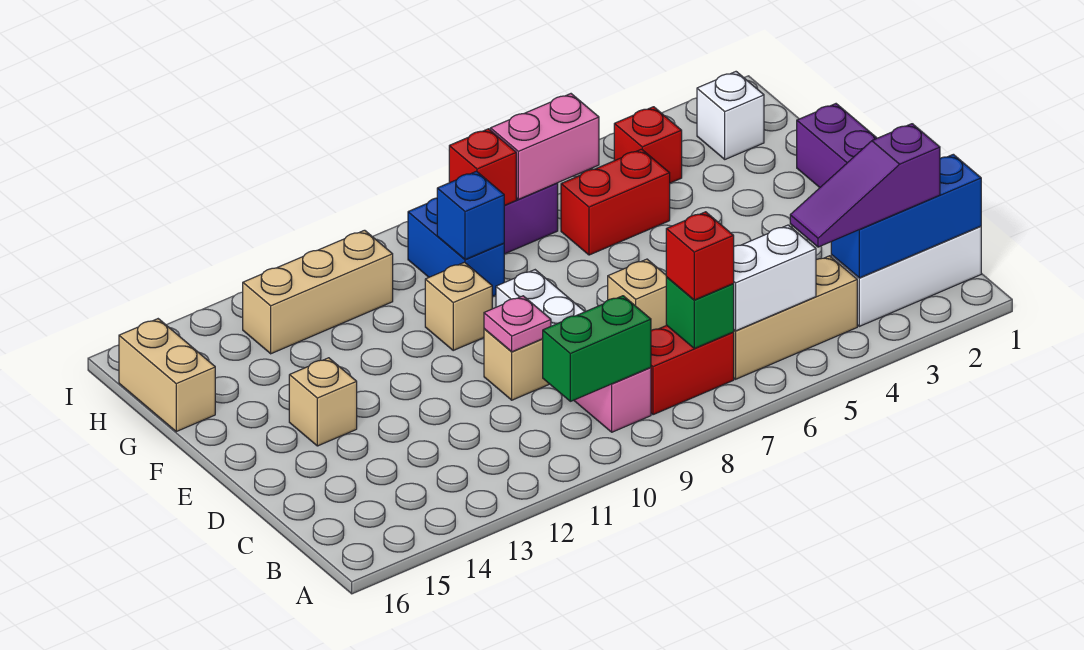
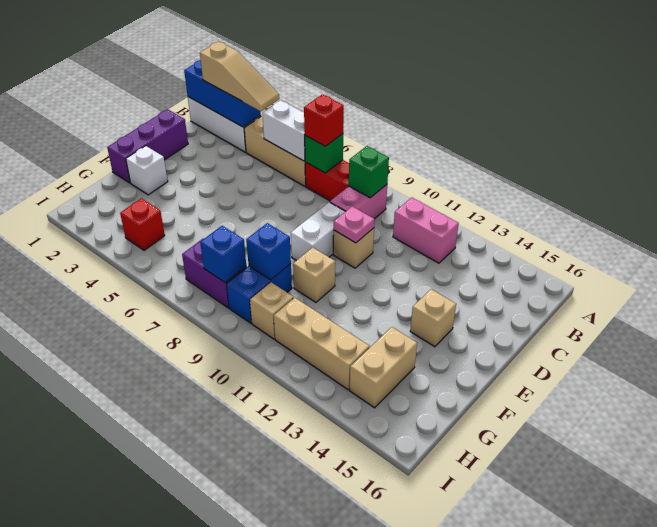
purple 1x3 slope [790,124,940,247] -> tan 1x3 slope [200,41,279,111]
green 1x2 brick [543,296,651,401] -> green 1x1 brick [349,146,389,198]
tan 1x1 brick [608,259,666,330] -> tan 1x1 brick moved to [250,282,293,339]
red 1x2 brick [561,149,670,255] -> none
tan 1x2 brick [119,319,215,432] -> tan 1x2 brick moved to [350,327,417,408]
white 1x1 brick [697,72,764,159] -> white 1x1 brick moved to [126,146,168,195]
pink 1x2 brick [490,94,599,199] -> pink 1x2 brick moved to [393,197,459,263]
red 1x1 brick [449,129,516,205] -> blue 1x1 brick [200,226,246,283]

